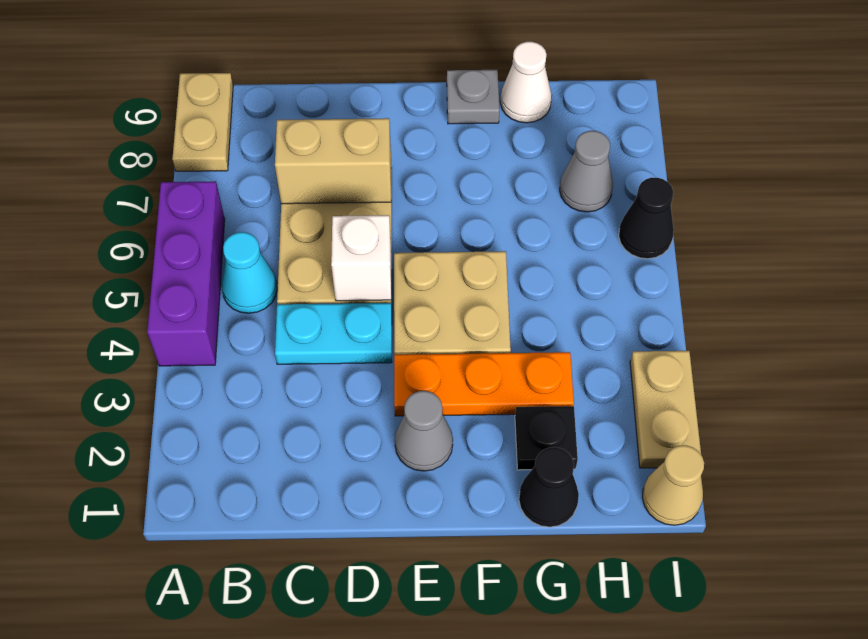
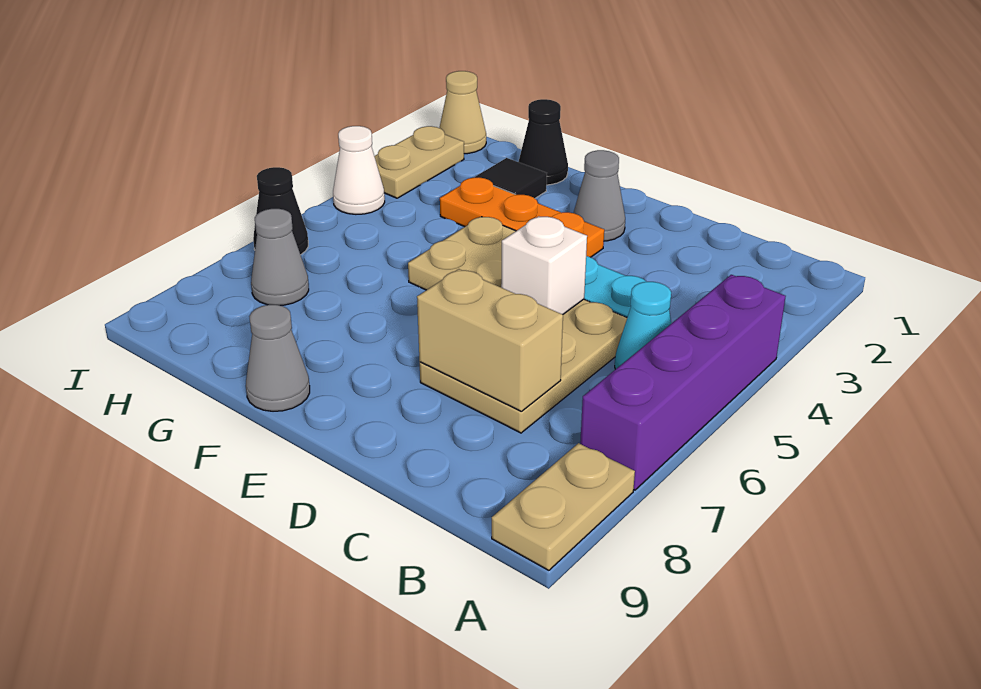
purple 1x3 brick [147,181,225,366] -> purple 1x4 brick [580,275,786,490]
grey 1x1 plate [447,70,500,124] -> grey 1x1 cone [246,305,310,411]
black 1x1 plate [515,406,578,470] -> black 1x1 tile [475,158,547,198]
white 1x1 cone [500,42,552,123] -> white 1x1 cone moved to [333,126,385,214]

